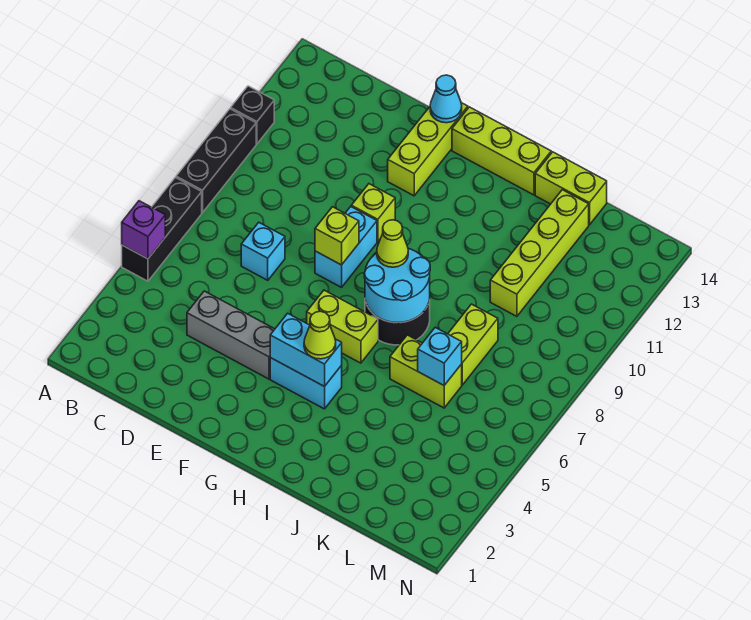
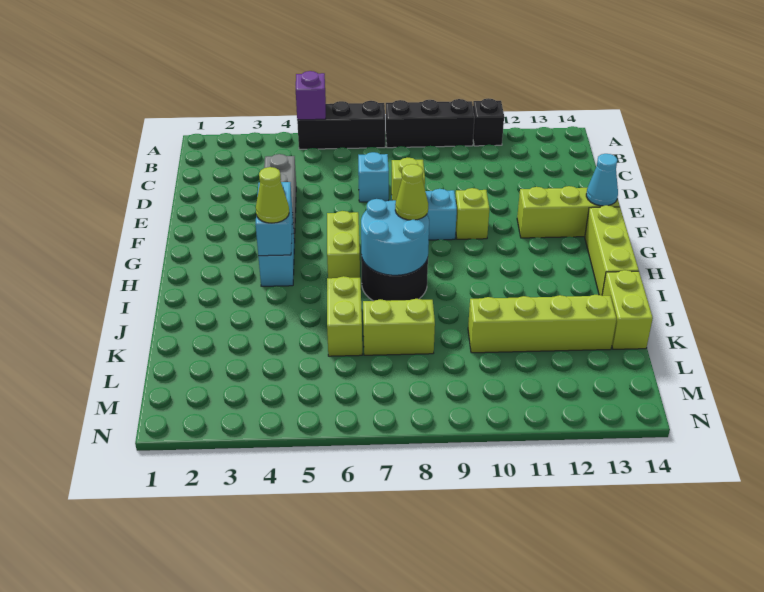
cyan 1x1 brick [418,327,462,385] -> none

